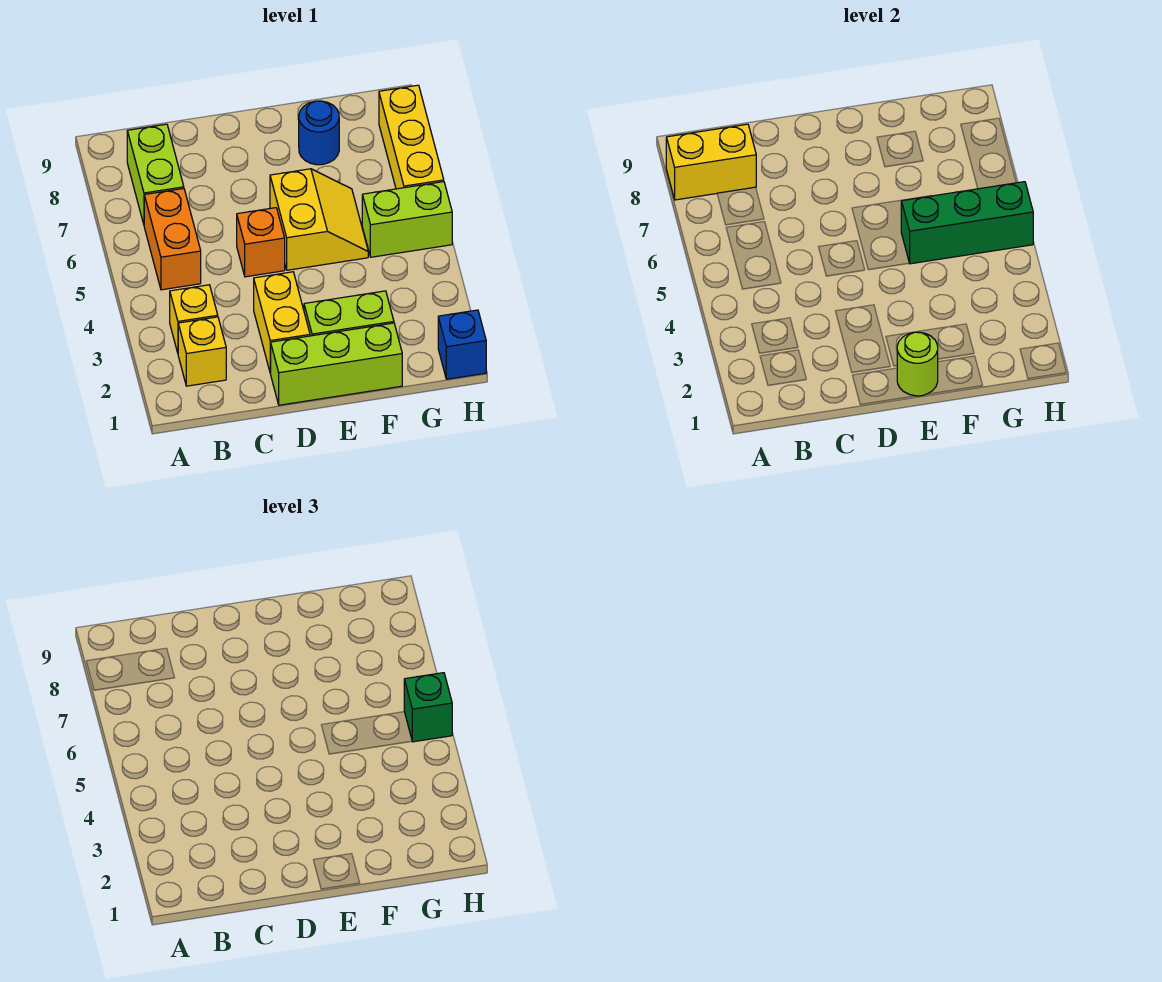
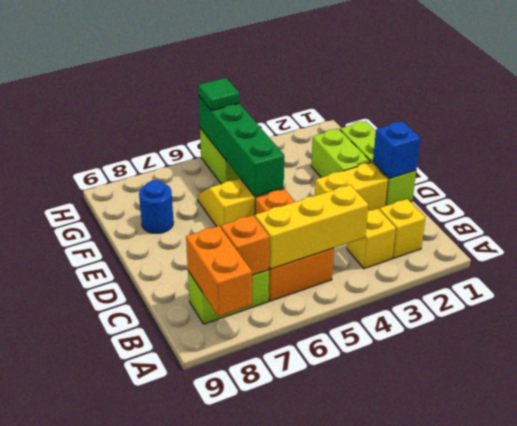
yellow 1x2 brick [666,124,756,200] -> orange 1x2 brick [186,226,252,316]
none -> orange 1x1 brick [221,215,269,275]
lime 1x1 round brick [897,332,938,396] -> none
green 1x3 brick [901,182,1033,264] -> green 1x4 brick [199,97,284,196]
blue 1x1 brick [438,310,486,379] -> blue 1x1 brick moved to [373,122,421,178]
green 1x1 brick [404,673,452,742] -> green 1x1 tile [198,78,239,111]
yellow 1x3 brick [379,85,444,189] -> yellow 1x3 brick moved to [255,185,368,269]

